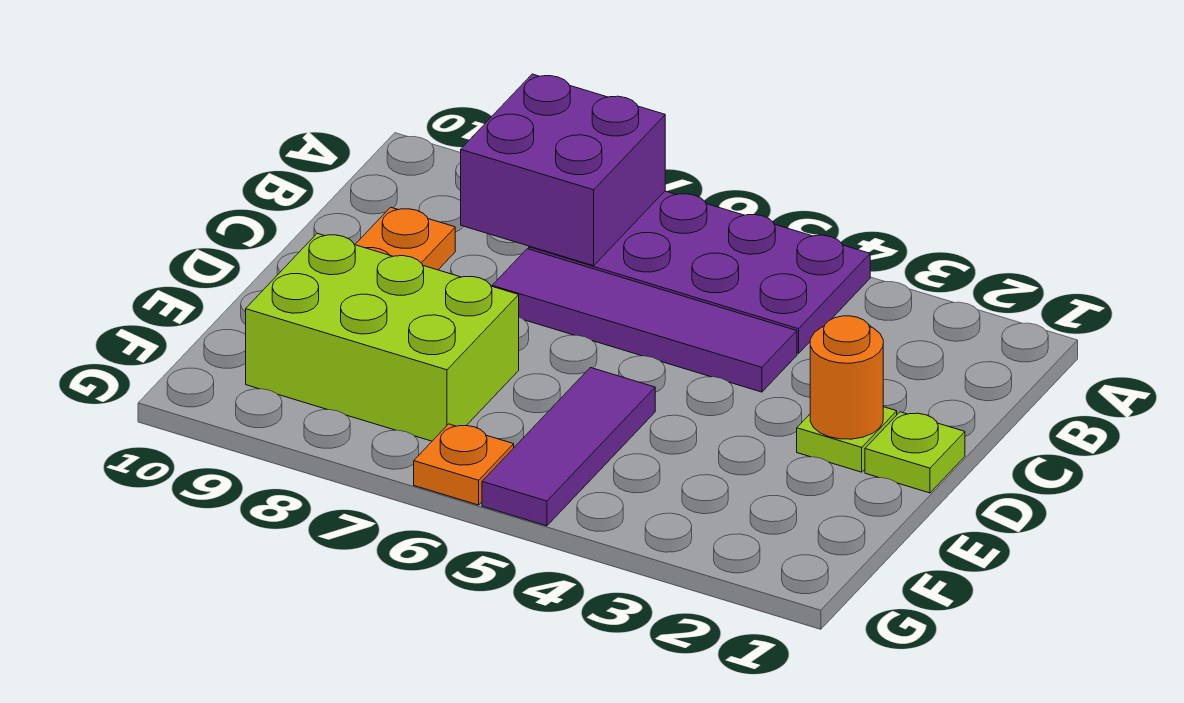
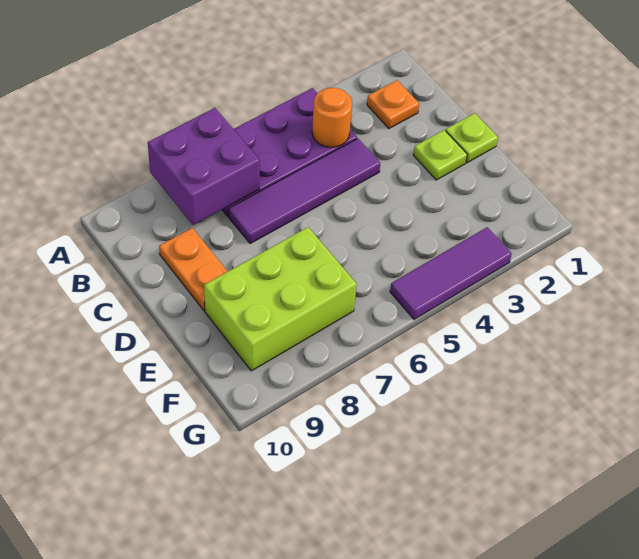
orange 1x1 round brick [810,316,883,439] -> orange 1x1 round brick moved to [312,88,352,147]
purple 1x3 tile [482,368,655,526] -> purple 1x3 tile turned to [390,227,512,319]
orange 1x1 plate [414,424,514,505] -> orange 1x1 plate moved to [367,80,419,129]

